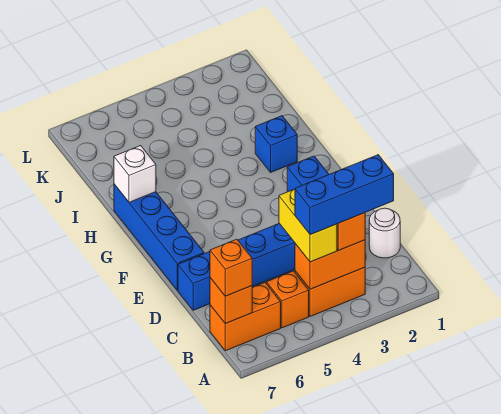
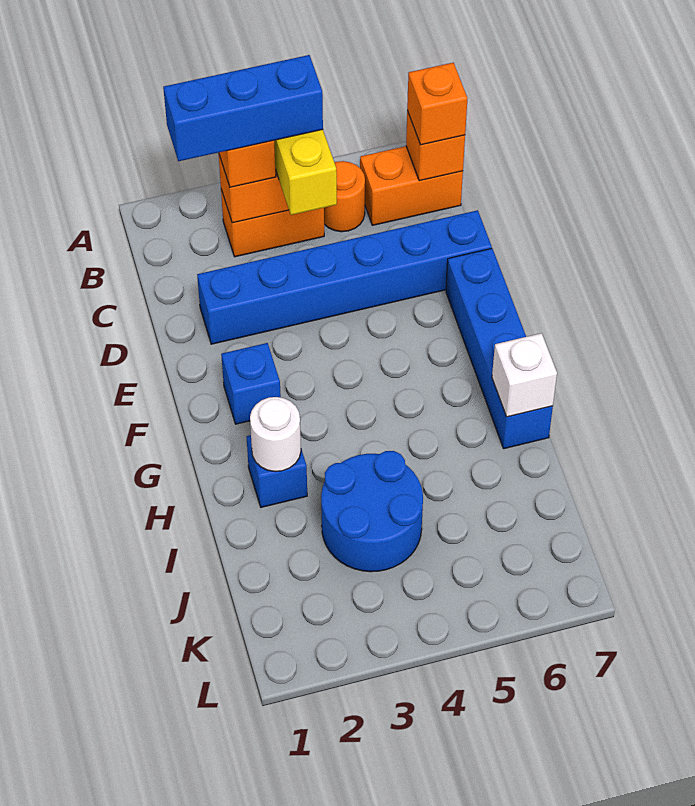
orange 1x1 brick [267,271,309,328] -> orange 1x1 round brick [324,161,365,232]
white 1x1 round brick [369,208,400,258] -> white 1x1 round brick moved to [250,397,301,471]
none -> blue 2x2 round brick [321,451,423,572]

